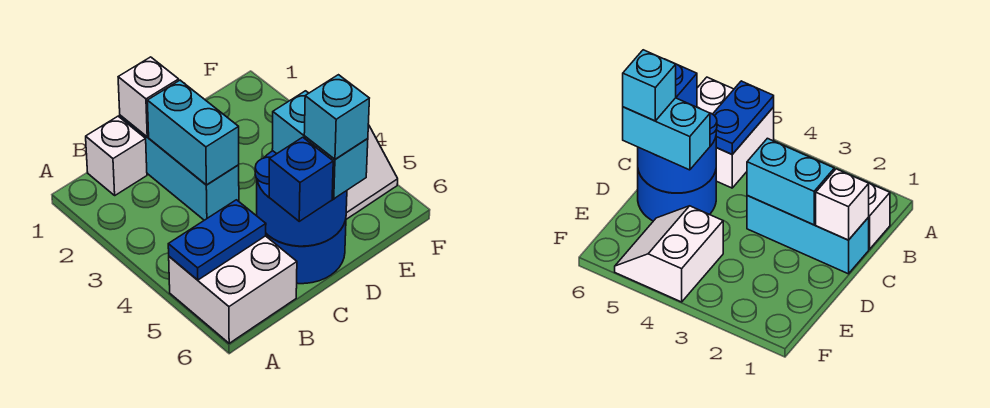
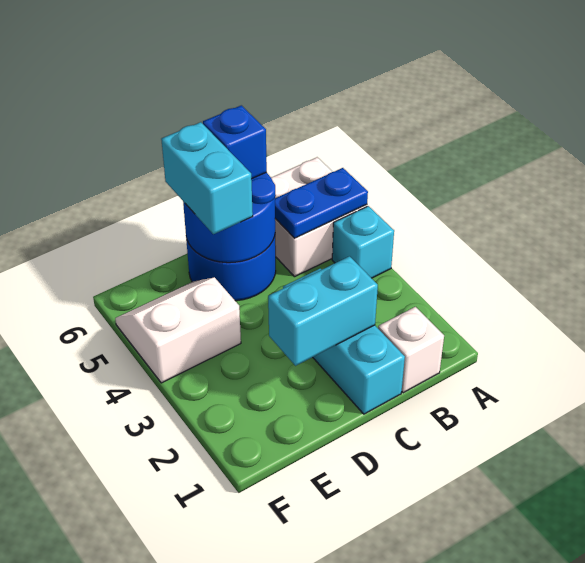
white 1x1 brick [118,57,179,137] -> none
cyan 1x2 brick [147,80,239,185] -> cyan 1x2 brick turned to [268,256,378,366]
cyan 1x1 brick [304,75,369,159] -> cyan 1x1 brick moved to [332,206,394,278]

